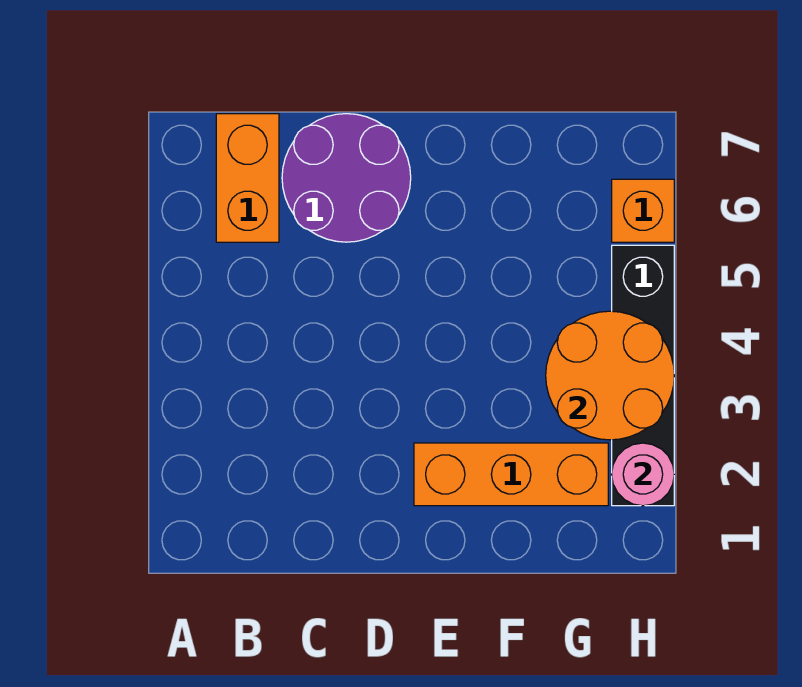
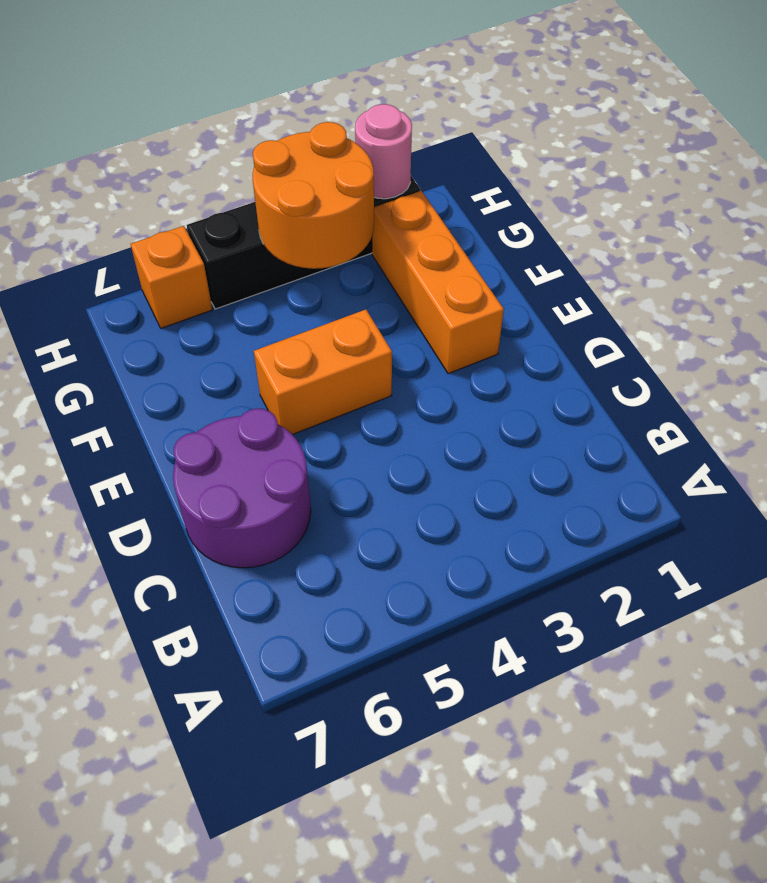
orange 1x2 brick [216,114,279,242] -> orange 1x2 brick moved to [254,310,392,435]

